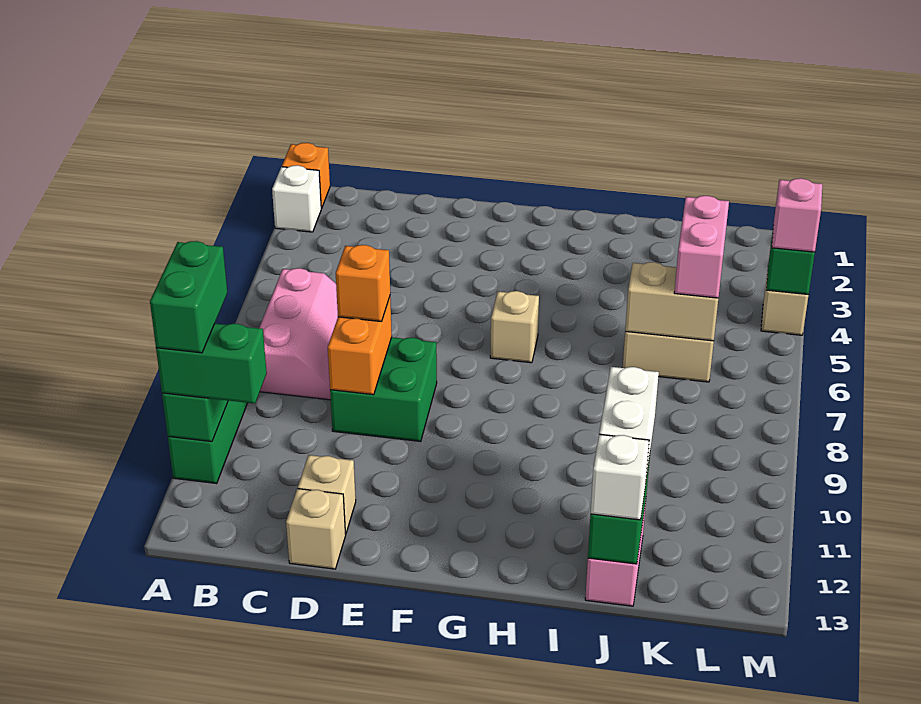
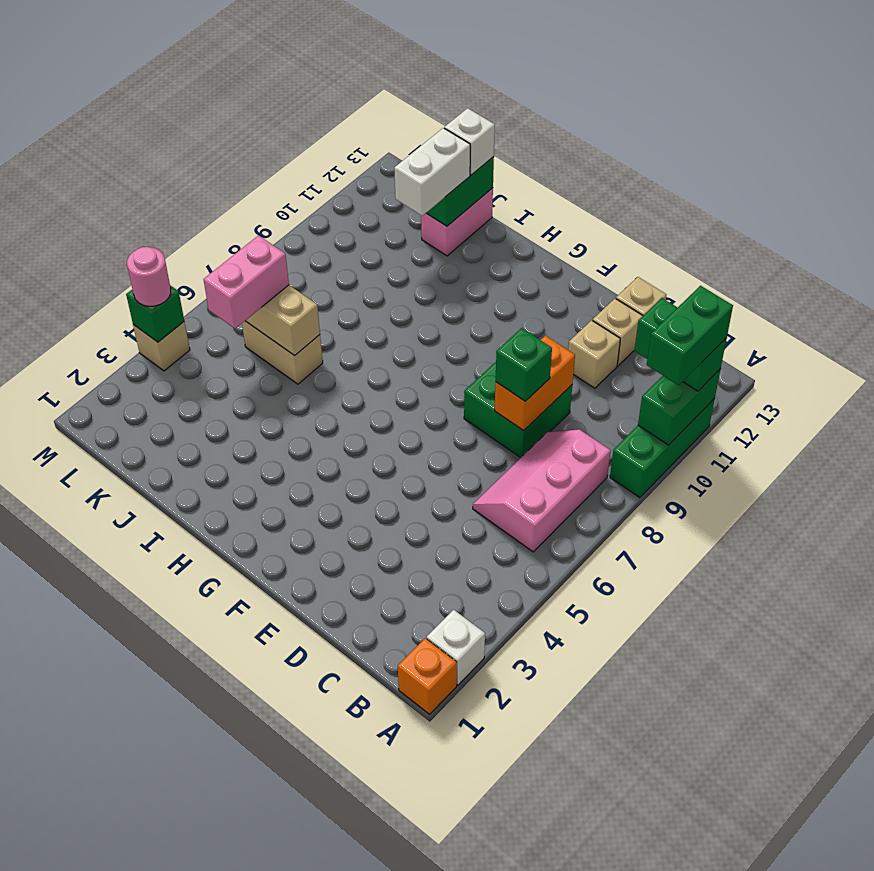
orange 1x1 brick [336,245,390,322] -> green 1x1 brick [496,328,552,401]
tan 1x1 brick [490,291,539,363] -> tan 1x1 brick moved to [568,320,620,388]
pink 1x1 brick [772,178,822,252] -> pink 1x1 round brick [127,247,171,306]

